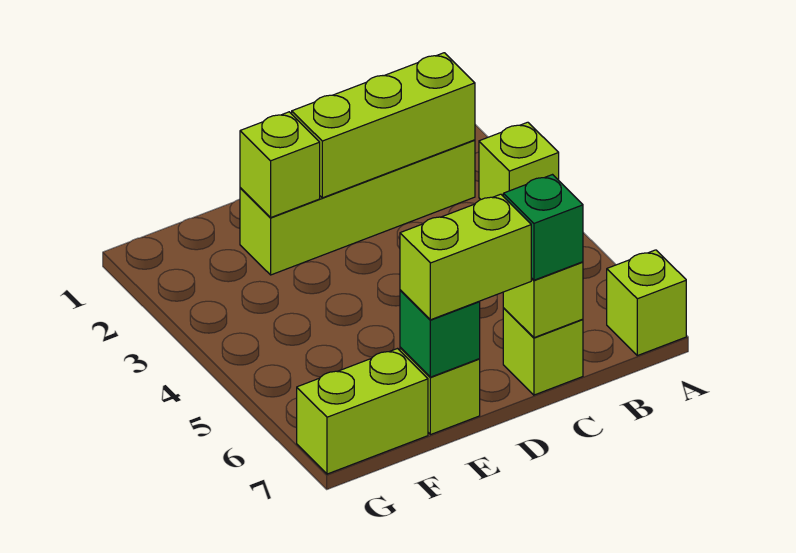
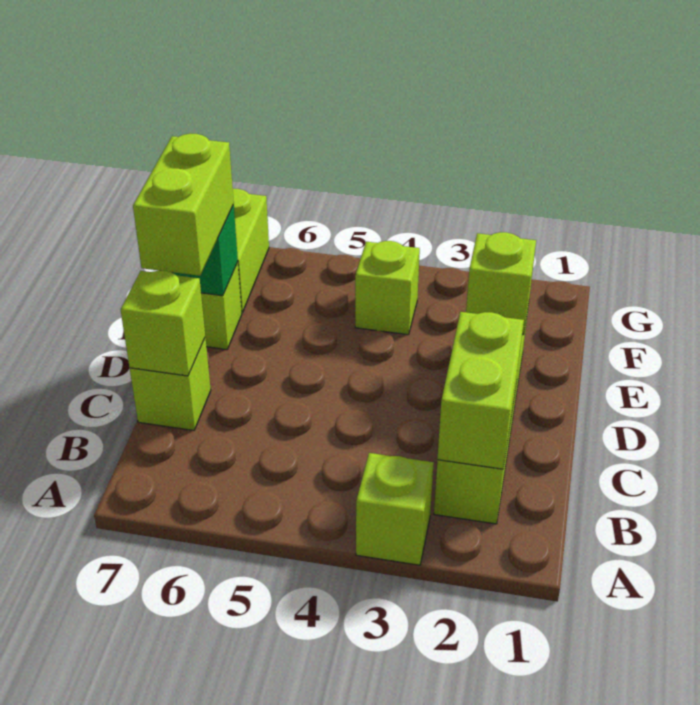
lime 1x1 brick [607,250,686,356] -> lime 1x1 brick moved to [355,241,420,335]
lime 1x3 brick [292,53,475,198] -> lime 1x2 brick [437,312,524,469]
green 1x1 brick [503,175,583,280] -> none

